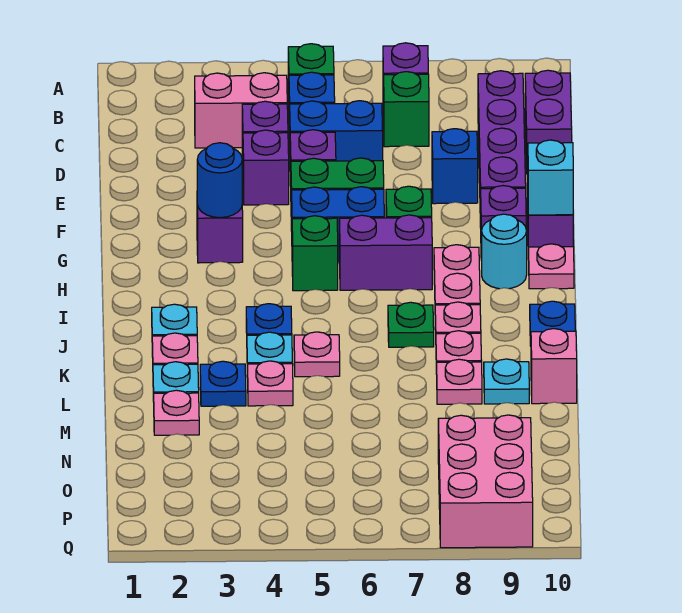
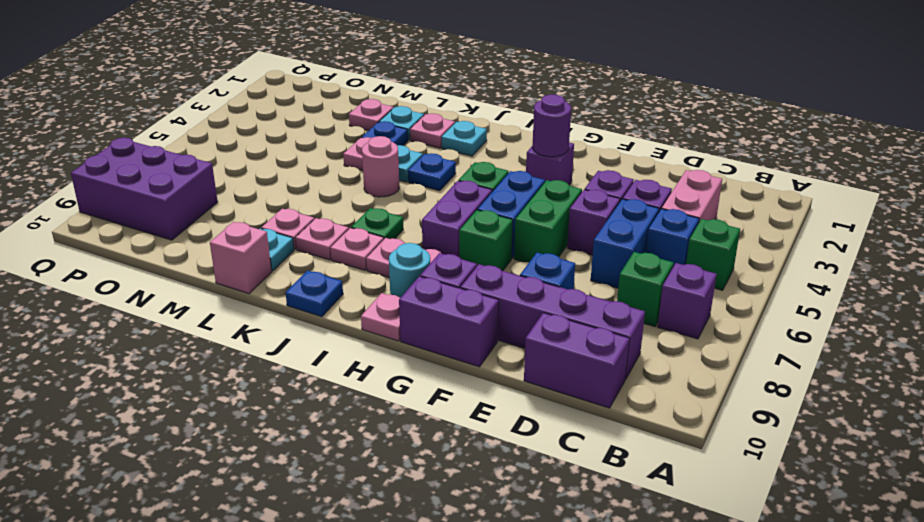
blue 1x1 round brick [197,143,242,218] -> purple 1x1 round brick [533,94,571,157]
cyan 1x1 brick [528,140,573,215] -> none
pink 1x1 plate [294,332,340,377] -> pink 1x1 round brick [362,136,399,197]
pink 2x3 brick [438,415,533,548] -> purple 2x3 brick [71,138,218,240]

